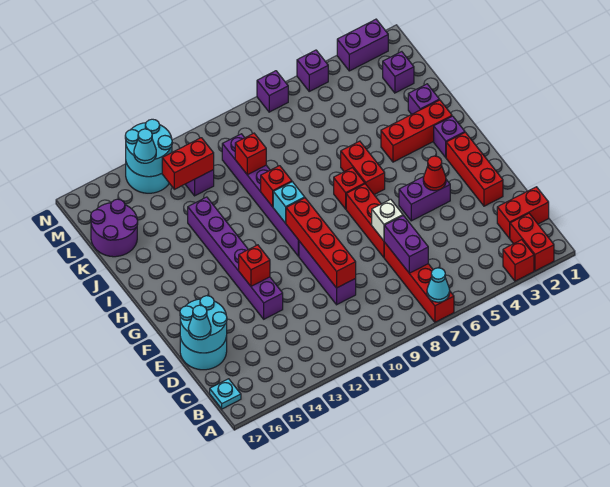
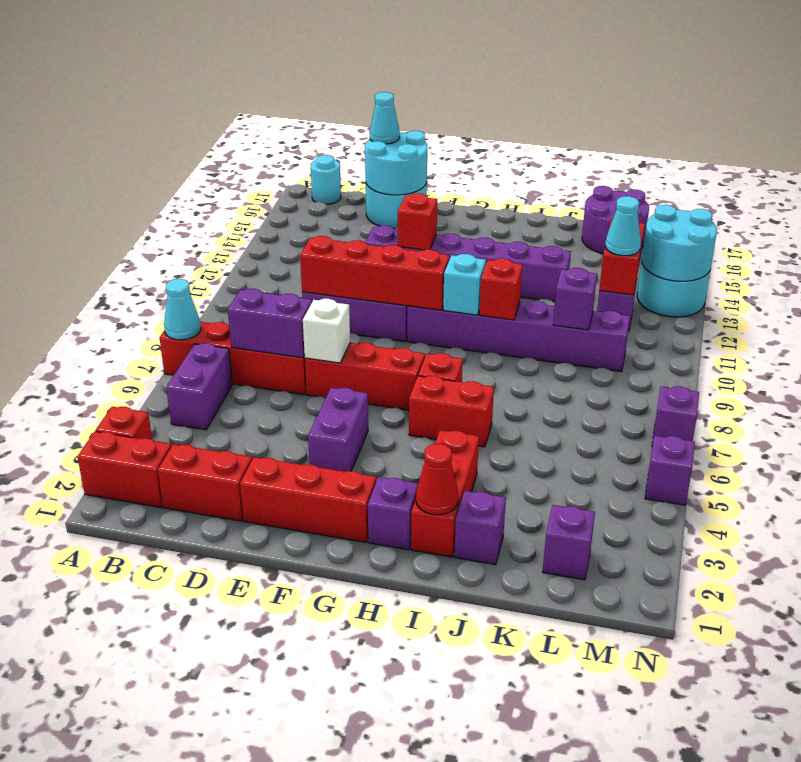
cyan 1x1 plate [210,379,241,409] -> cyan 1x1 round brick [311,155,341,204]
red 1x2 brick [497,187,549,238] -> red 1x2 brick turned to [158,444,252,521]
red 1x1 cone [423,156,446,191] -> red 1x1 cone moved to [416,444,458,515]
red 1x1 brick [235,133,266,175] -> purple 1x1 brick [553,268,597,330]
cyan 1x1 cone [134,129,156,163] -> cyan 1x1 cone moved to [605,196,641,256]
purple 1x2 brick [337,19,388,71] -> purple 1x2 brick moved to [166,343,232,430]

